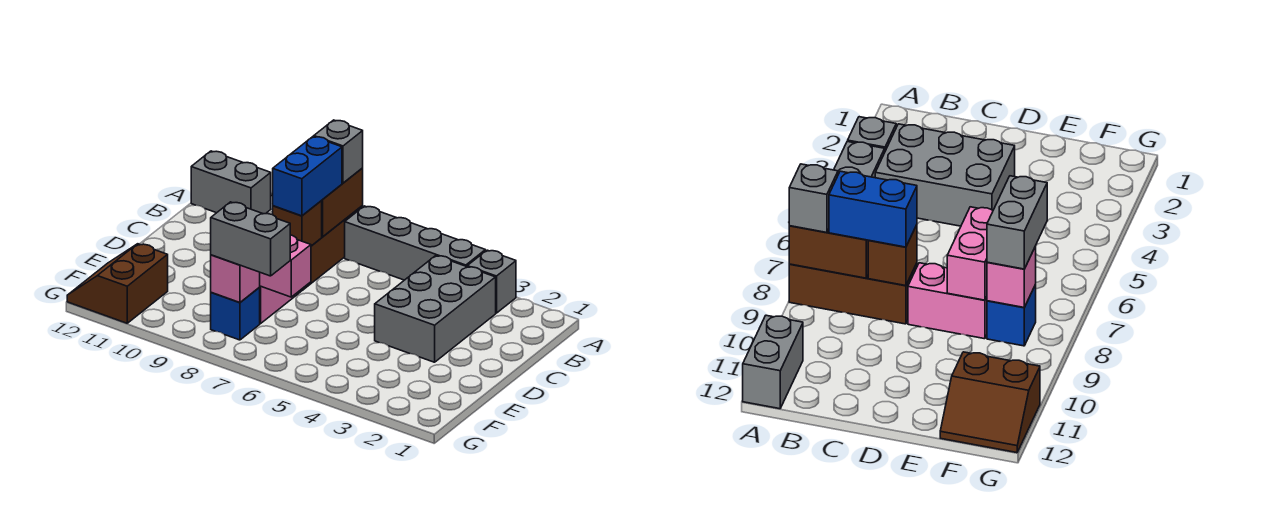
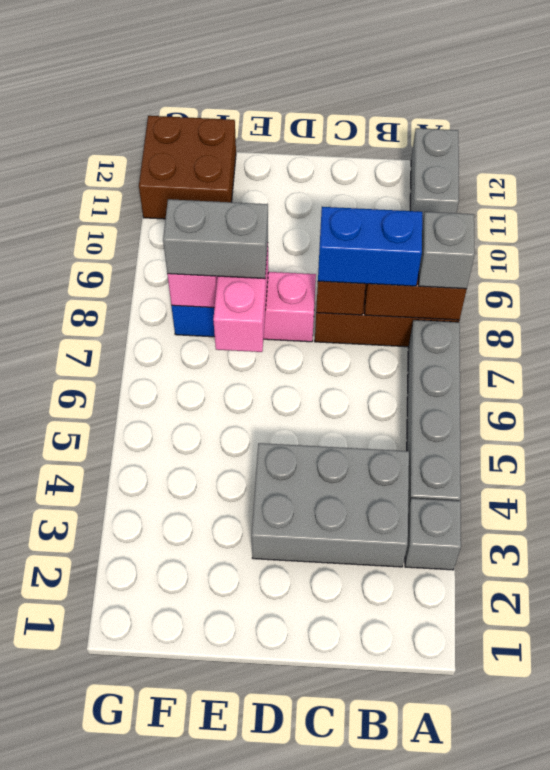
grey 1x2 brick [211,202,290,276] -> grey 1x2 brick turned to [163,199,268,279]
brown 2x2 slope [67,244,168,323] -> brown 2x2 brick [139,116,236,219]

